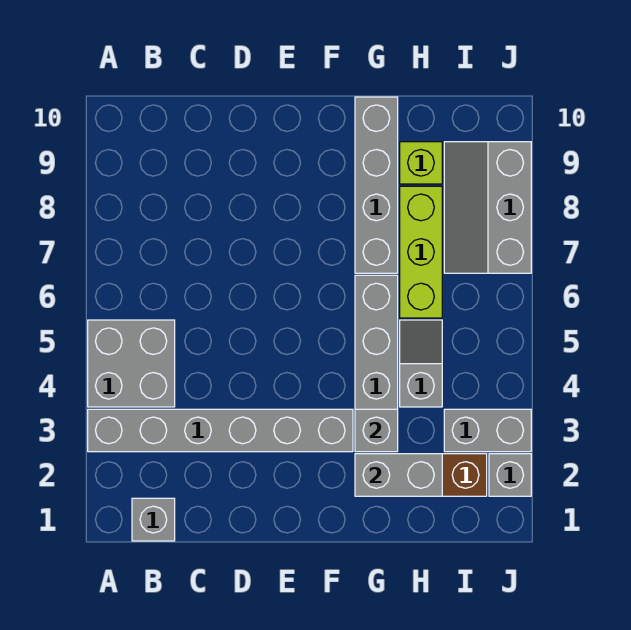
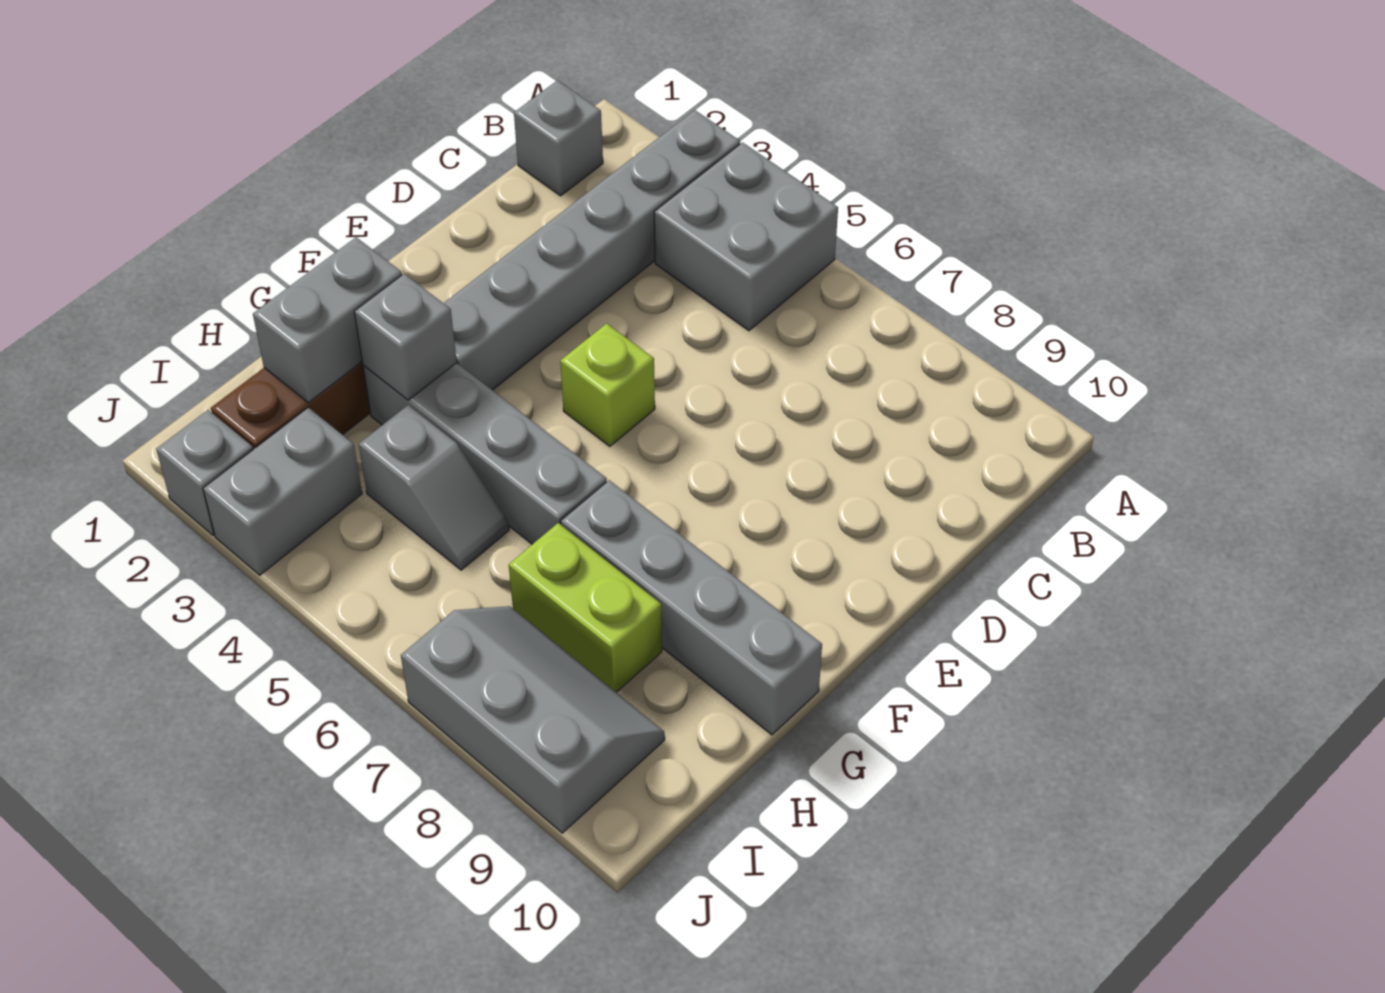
lime 1x3 brick [400,186,442,318] -> lime 1x2 brick [509,523,662,692]
lime 1x1 brick [400,142,442,184] -> lime 1x1 brick moved to [560,323,655,446]

